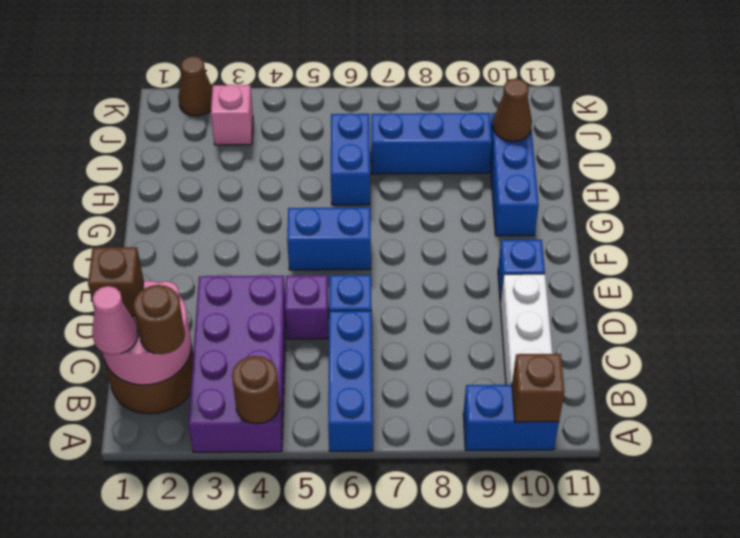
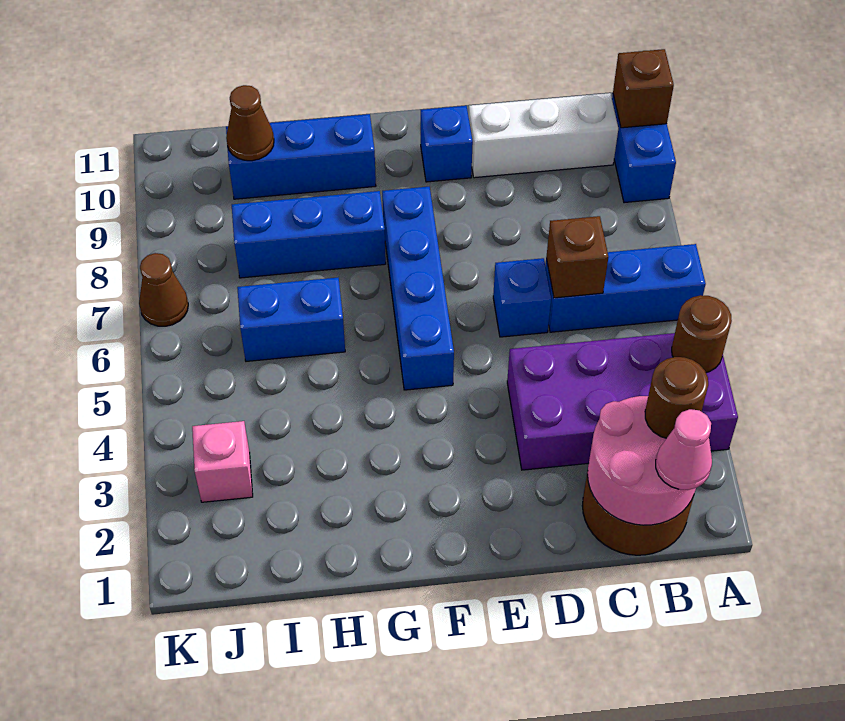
brown 1x1 brick [88,247,144,316] -> brown 1x1 brick moved to [546,216,608,298]
purple 1x1 brick [285,275,329,339] -> none
blue 1x2 brick [287,207,371,270] -> blue 1x4 brick [382,187,454,390]
blue 1x3 brick [371,113,492,174] -> blue 1x3 brick turned to [232,191,386,278]
brown 1x1 cone [178,56,212,116] -> brown 1x1 cone moved to [139,253,188,326]

